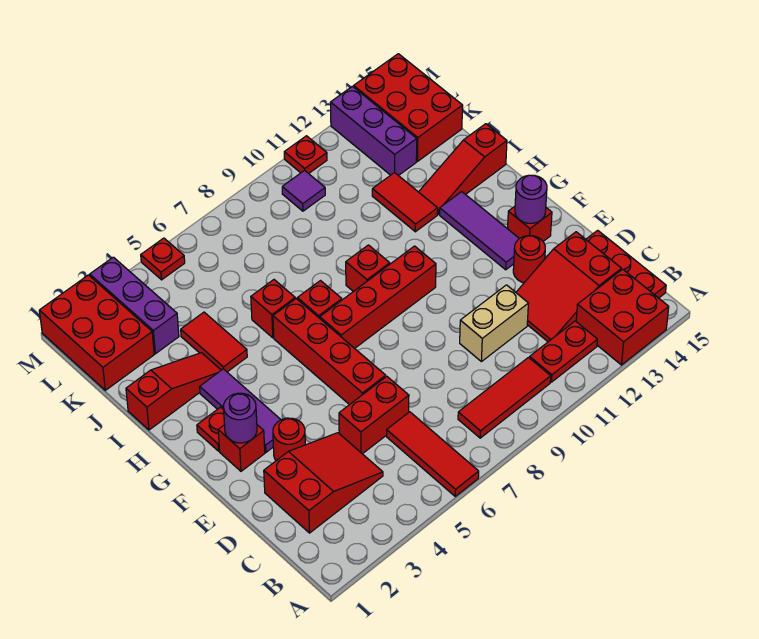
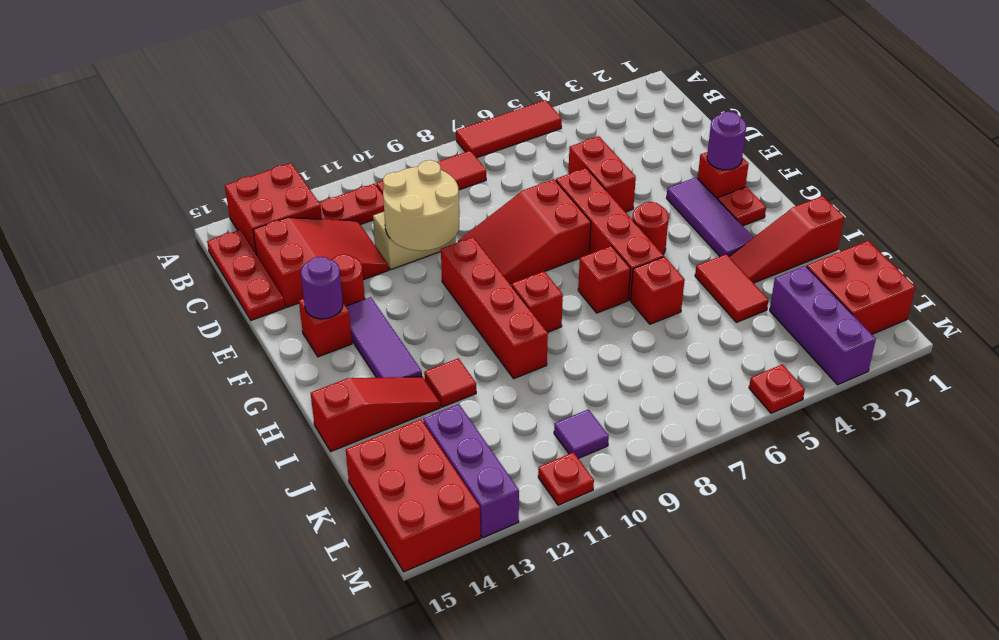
red 1x3 tile [387,412,479,496] -> red 1x3 tile turned to [456,100,562,158]
red 2x3 slope [264,433,383,533] -> red 2x3 slope moved to [458,179,591,284]
red 1x2 brick [339,376,409,454] -> red 1x2 brick turned to [568,136,636,212]
none -> tan 2x2 round brick [383,160,459,251]
red 1x1 round brick [273,418,305,461] -> red 1x1 round brick moved to [632,202,669,254]
red 1x4 brick [320,246,436,348] -> red 1x4 brick turned to [441,237,548,378]
red 1x2 tile [372,172,438,232] -> red 1x1 tile [424,358,476,407]
red 2x3 brick [39,275,154,390] -> red 2x2 brick [807,241,915,334]

